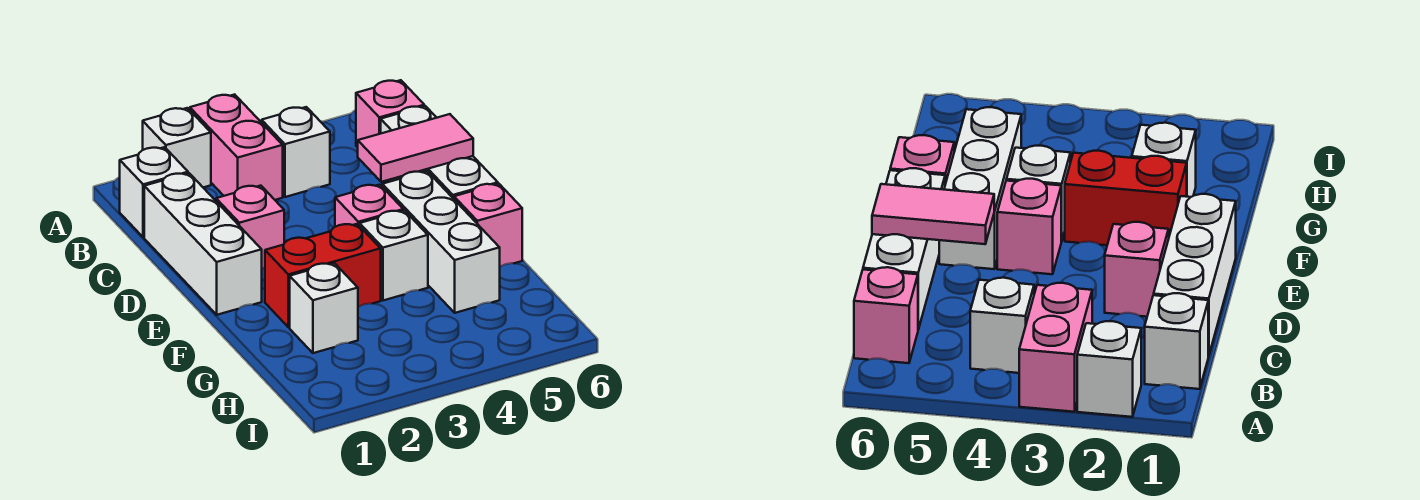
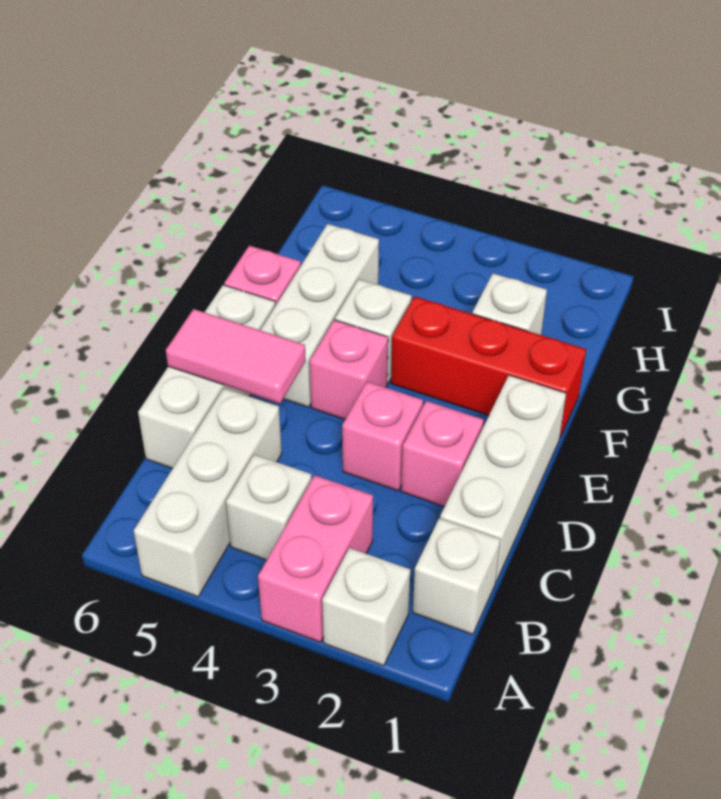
none -> white 1x3 brick [134,388,282,597]
pink 1x1 brick [356,80,424,147] -> pink 1x1 brick moved to [342,382,423,491]
red 1x2 brick [265,224,381,327] -> red 1x3 brick [391,296,586,437]

